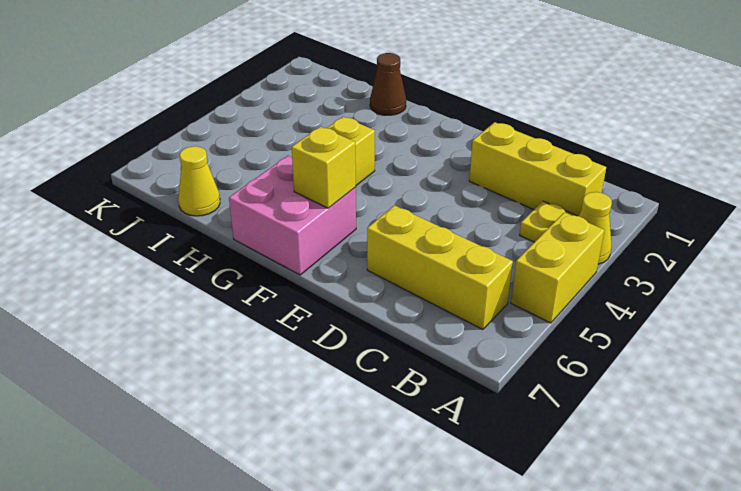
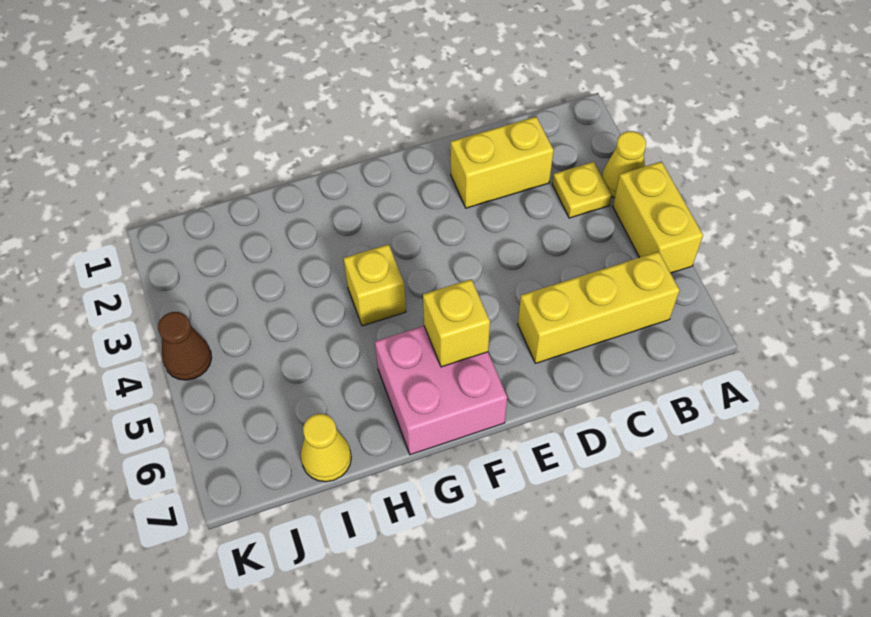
yellow 1x3 brick [469,122,606,216] -> yellow 1x2 brick [451,117,554,208]
brown 1x1 cone [370,53,406,115] -> brown 1x1 cone moved to [158,312,212,380]

